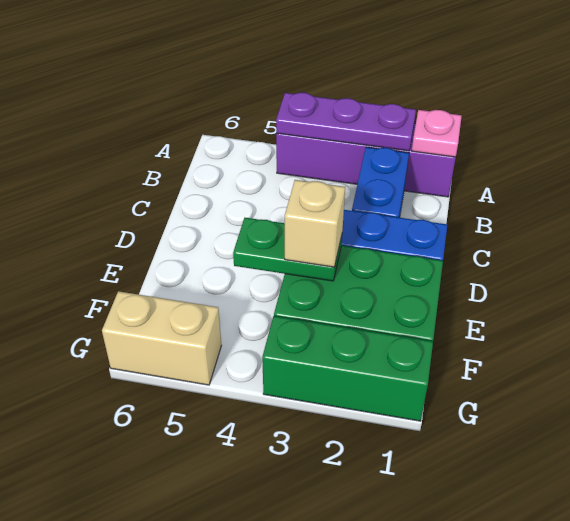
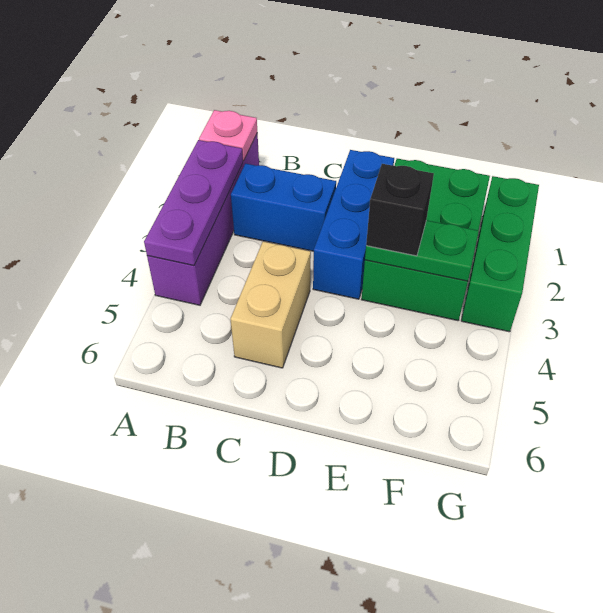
green 1x2 plate [233,218,342,281] -> green 1x2 plate turned to [365,220,479,281]
tan 1x1 brick [285,180,345,267] -> black 1x1 brick [366,164,434,256]
tan 1x2 brick [102,291,221,385] -> tan 1x2 brick moved to [230,241,311,368]

